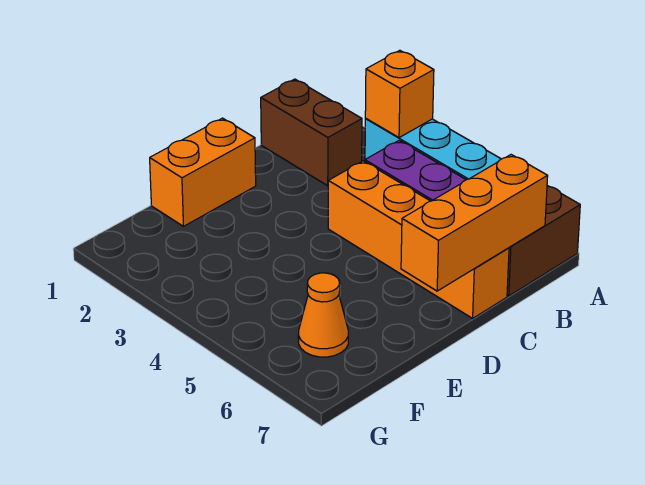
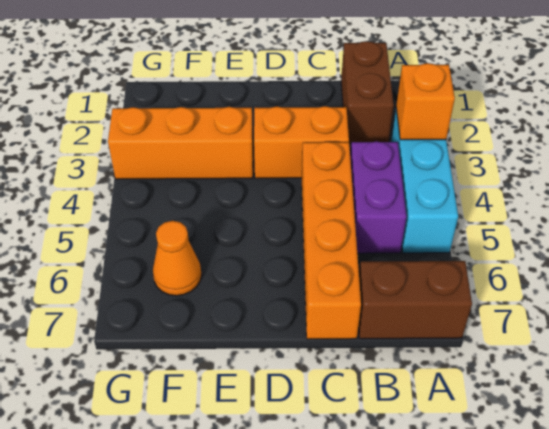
orange 1x3 brick [401,155,548,291] -> orange 1x3 brick moved to [108,107,253,179]
orange 1x2 brick [150,118,256,226] -> orange 1x2 brick moved to [254,106,349,178]

